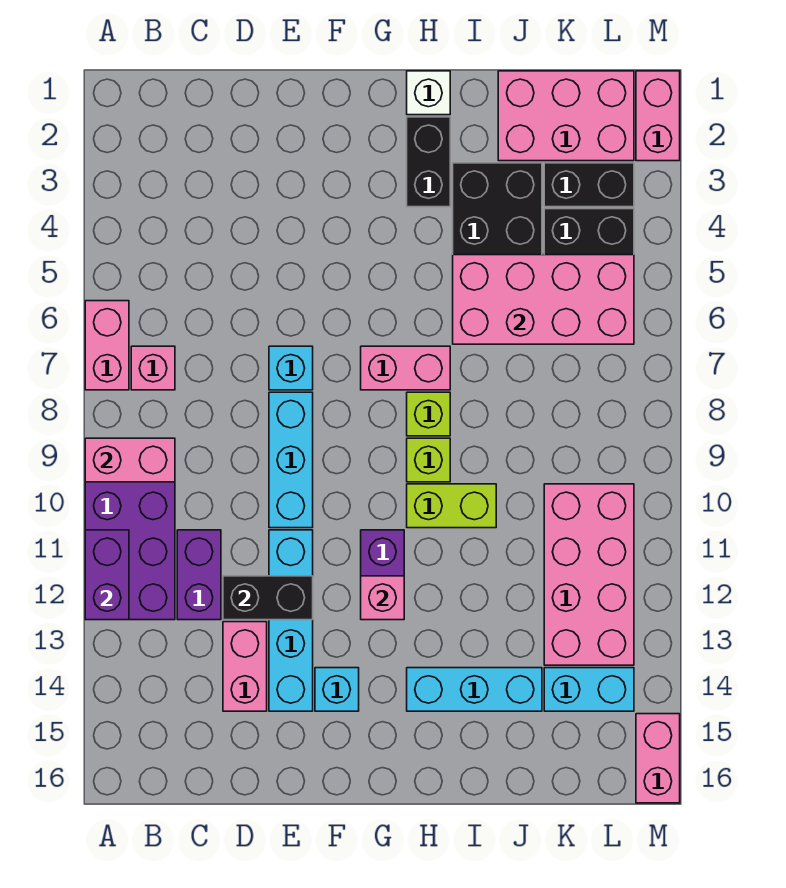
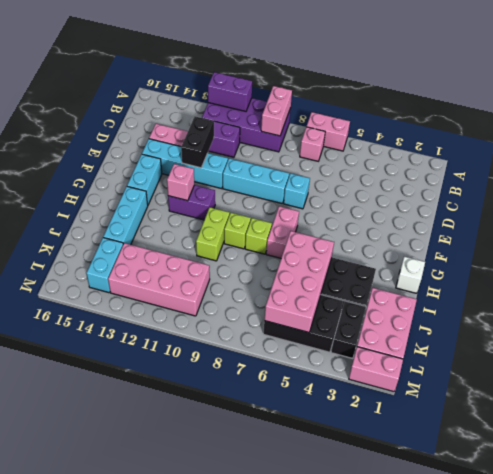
cyan 1x1 brick [315,668,359,711] -> cyan 1x2 brick [127,154,162,205]
black 1x2 brick [407,117,450,207] -> none
pink 1x2 brick [636,714,680,803] -> none

